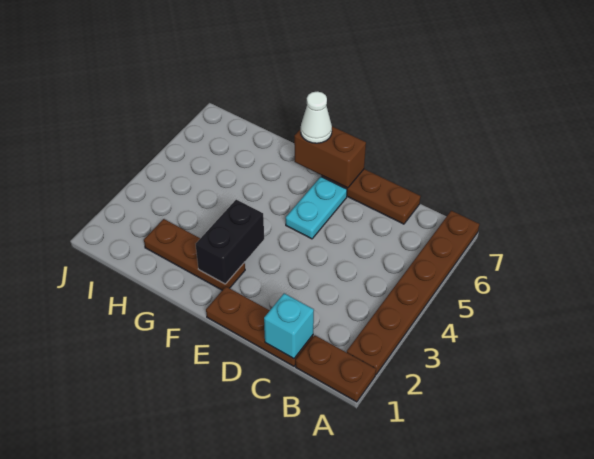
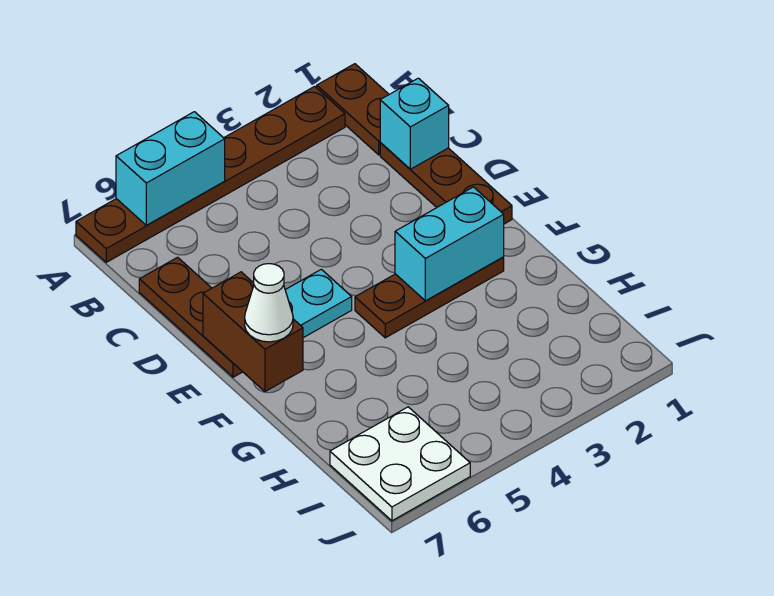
none -> cyan 1x2 brick [116,112,225,225]
brown 1x3 plate [144,219,245,290] -> brown 1x3 plate turned to [355,257,504,338]
black 1x2 brick [196,200,264,284] -> cyan 1x2 brick [395,187,504,301]
none -> white 2x2 plate [330,407,470,521]

